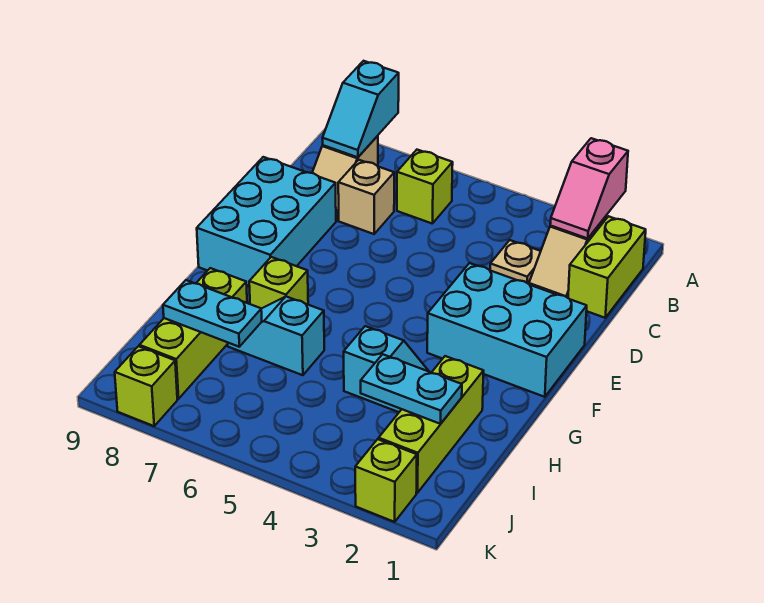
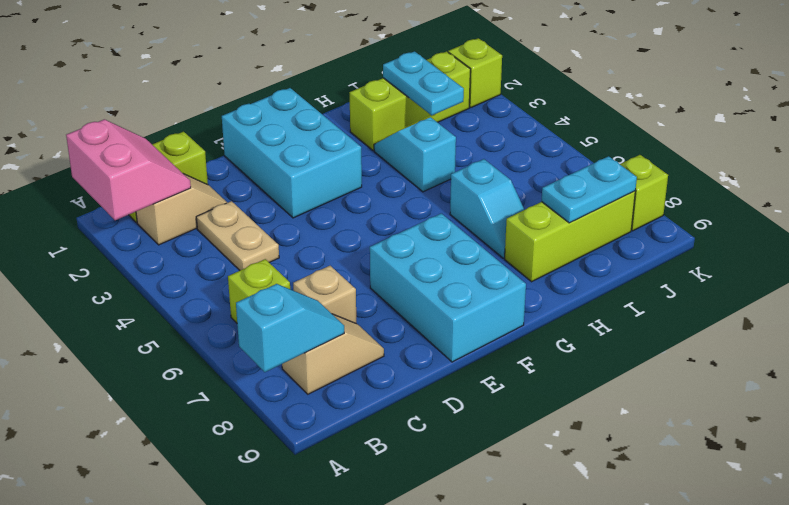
pink 1x2 slope [550,138,628,239] -> pink 2x2 slope [66,119,191,220]
tan 1x1 plate [490,240,541,284] -> tan 1x2 plate [196,201,279,270]
cyan 2x3 brick [197,157,336,286] -> cyan 2x3 brick turned to [370,213,526,362]
lime 1x1 brick [249,257,308,309] -> none
cyan 1x2 plate [163,280,262,347] -> cyan 1x2 plate turned to [542,156,637,223]

